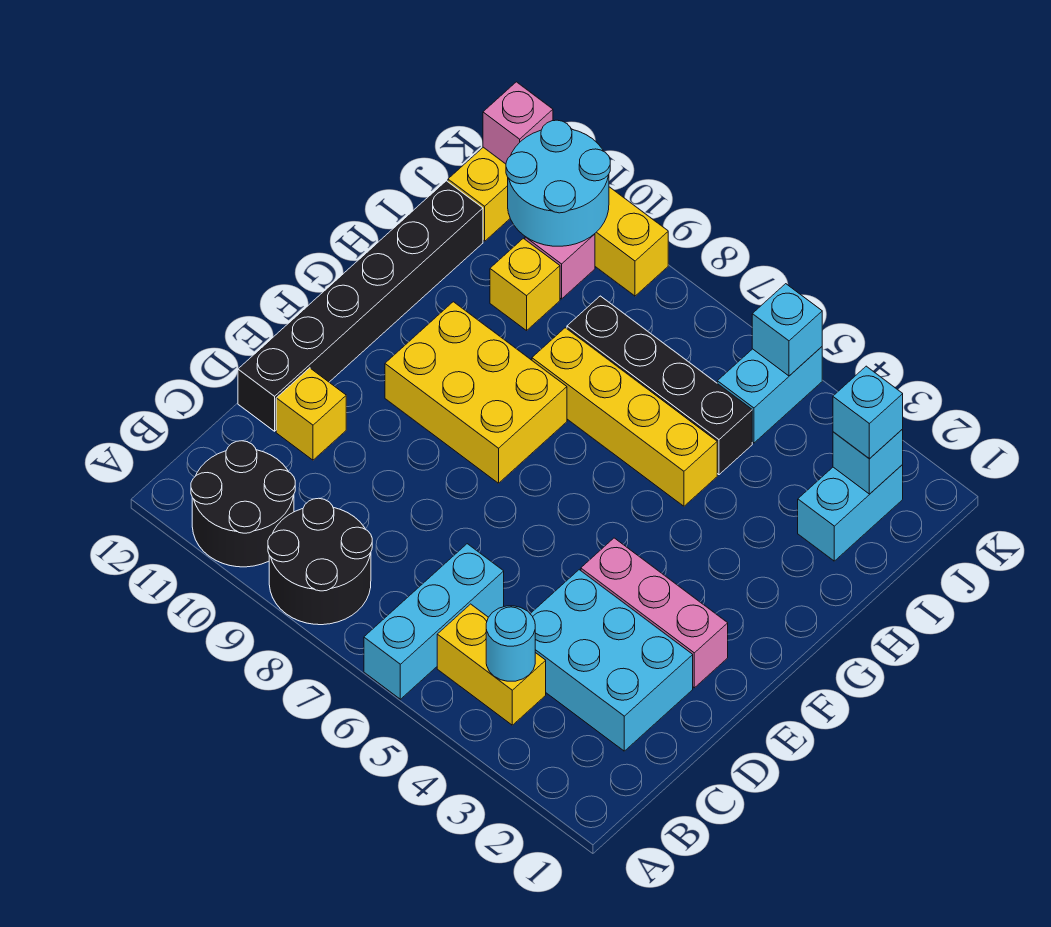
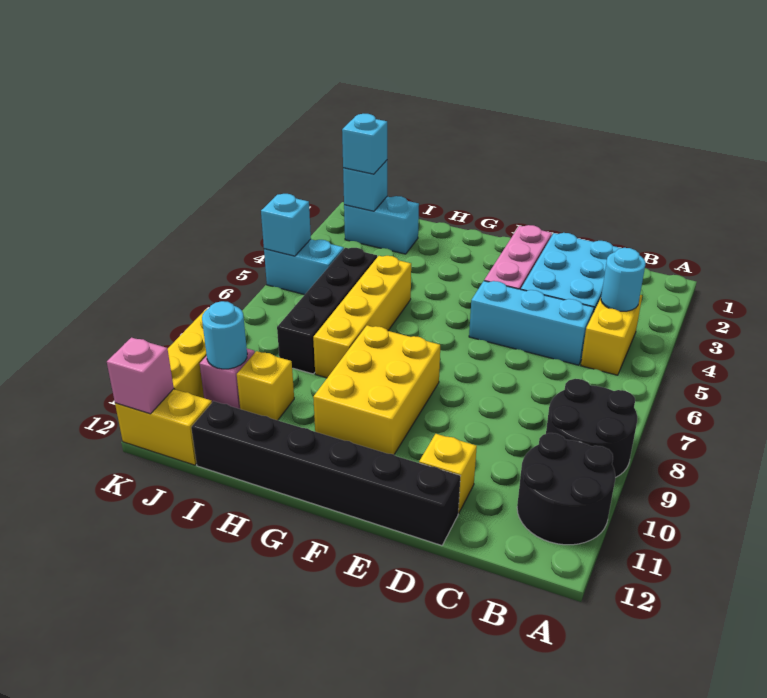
cyan 1x3 brick [364,544,504,699] -> cyan 1x3 brick moved to [469,281,594,365]
cyan 2x2 round brick [506,120,610,246] -> cyan 1x1 round brick [202,301,247,369]

